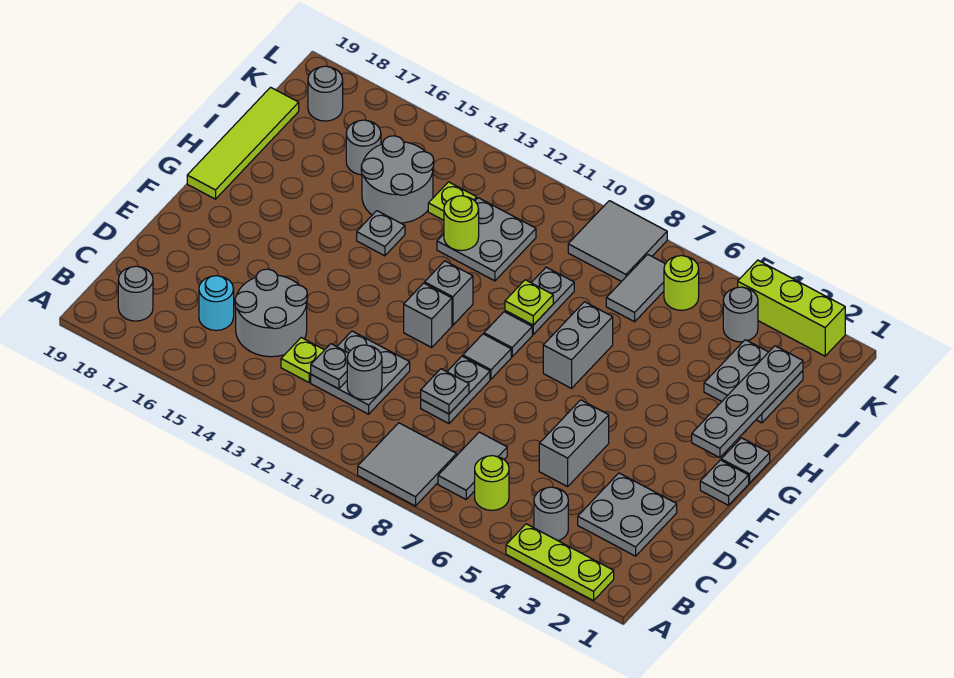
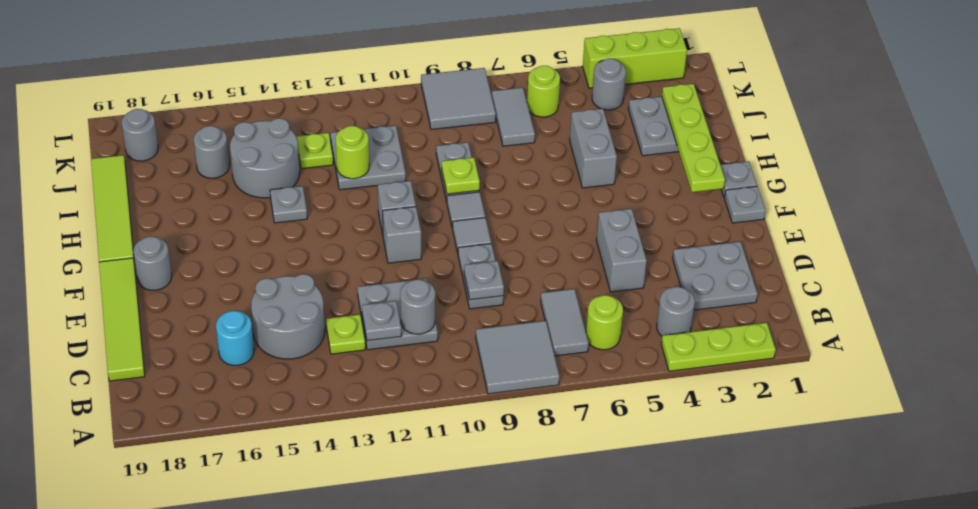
grey 1x1 round brick [118,266,153,321] -> grey 1x1 round brick moved to [133,237,172,290]
none -> lime 1x4 tile [99,258,145,381]
grey 1x4 plate [692,346,803,458] -> lime 1x4 plate [662,84,725,192]
grey 1x2 brick [543,302,613,388] -> grey 1x2 brick moved to [570,109,617,188]

